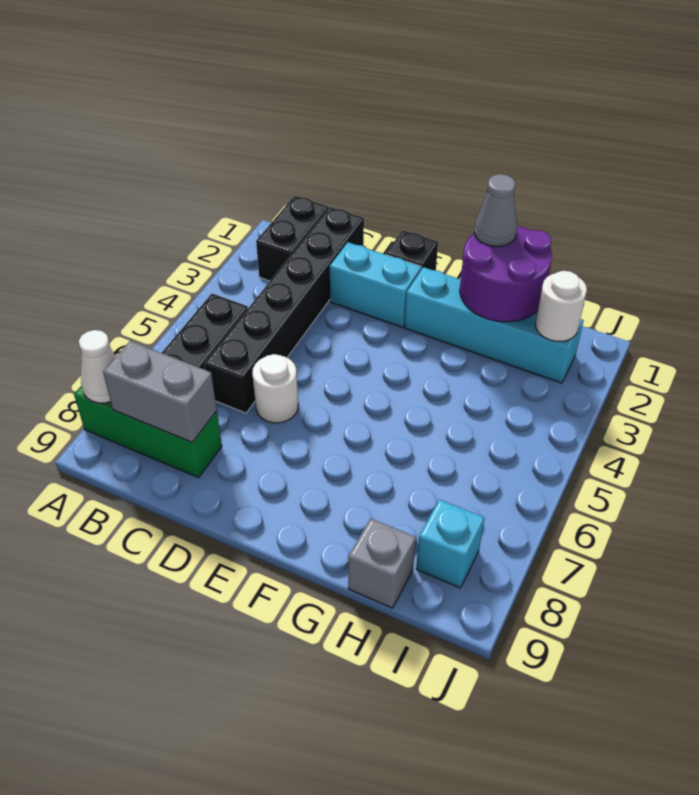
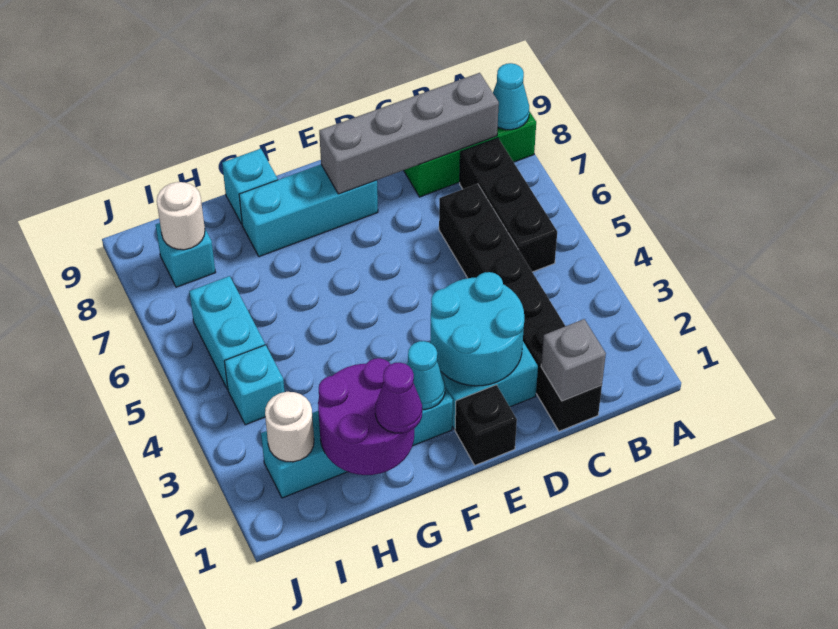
white 1x1 cone [79,330,116,403] -> cyan 1x1 cone [493,63,529,130]
black 1x2 brick [256,196,328,281] -> none
grey 1x2 brick [103,341,217,442] -> grey 1x4 brick [319,73,499,194]
none -> cyan 2x2 round brick [430,272,524,386]
white 1x1 round brick [252,354,298,423] -> white 1x1 round brick moved to [157,182,205,250]
none -> cyan 1x3 brick [239,165,378,257]
none -> cyan 1x1 cone [407,341,445,409]
grey 1x1 cone [474,174,517,246] -> purple 1x1 cone [375,363,422,433]
none -> cyan 1x1 brick [222,149,278,224]
grey 1x1 brick [348,519,416,608] -> grey 1x1 brick moved to [541,319,606,401]
none -> cyan 1x1 brick [224,345,284,425]
none -> cyan 1x2 brick [189,276,265,389]

